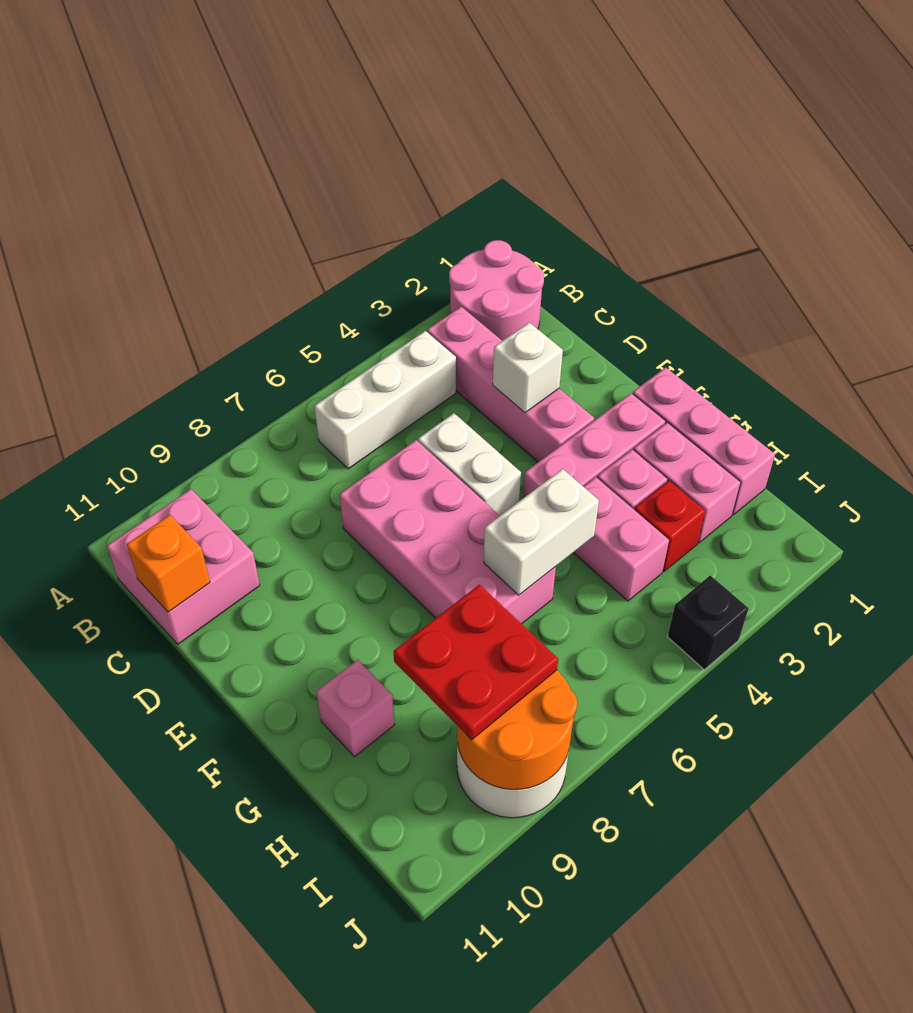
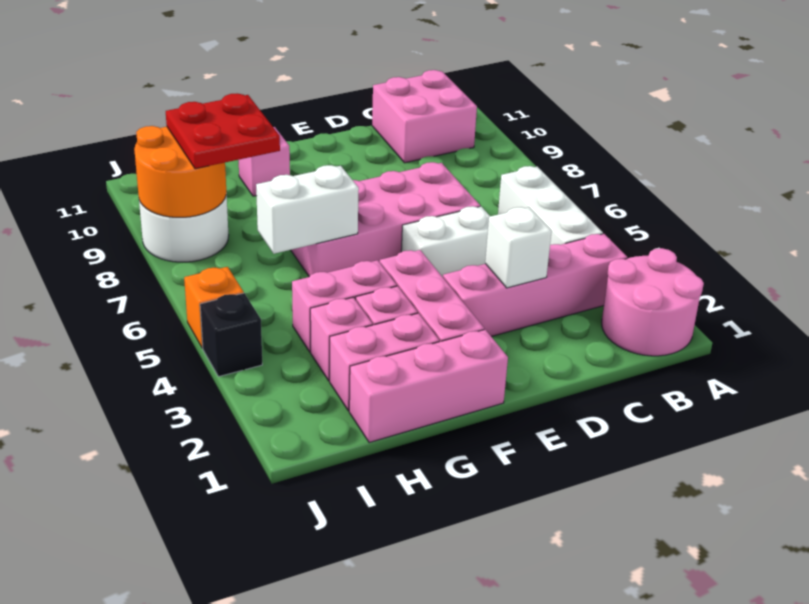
orange 1x1 brick [127,515,210,612] -> orange 1x1 brick moved to [184,267,244,348]
white 1x2 brick [484,469,599,595] -> white 1x2 brick turned to [256,165,359,254]
red 1x1 brick [634,481,705,572] -> pink 1x1 brick [310,297,373,381]

